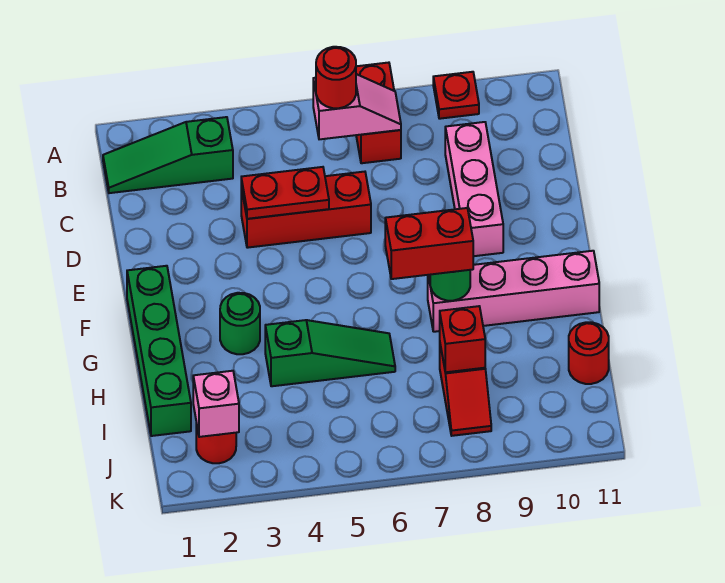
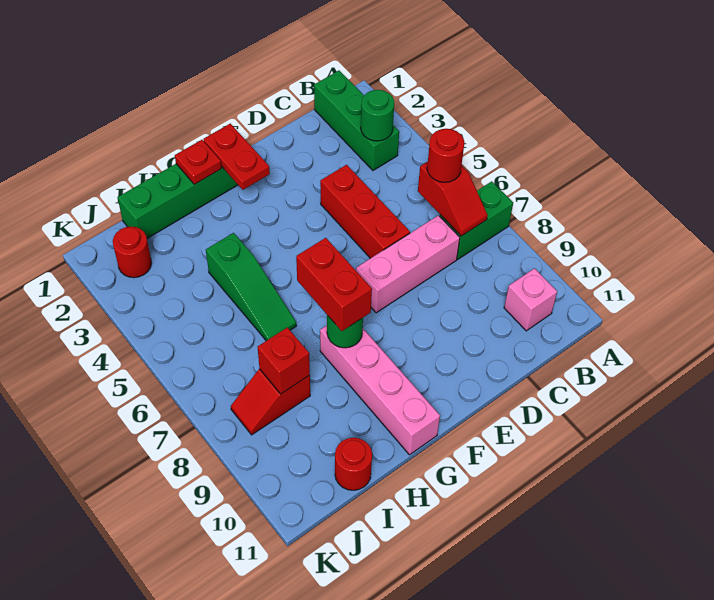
red 1x2 brick [356,63,401,163] -> green 1x2 brick [440,181,513,259]
red 1x1 plate [433,72,479,119] -> red 1x1 plate moved to [175,140,222,184]
green 1x3 slope [103,117,233,193] -> green 1x3 brick [314,71,399,170]
pink 1x2 slope [313,74,401,139] -> red 1x2 slope [418,162,488,236]
pink 1x3 brick [445,122,503,256] -> pink 1x3 brick moved to [356,215,460,313]
red 1x2 plate [241,167,329,219] -> red 1x2 plate moved to [203,124,270,190]
green 1x1 round brick [220,293,260,354] -> green 1x1 round brick moved to [361,90,394,141]
pink 1x1 brick [193,371,239,437] -> pink 1x1 brick moved to [504,268,557,331]

